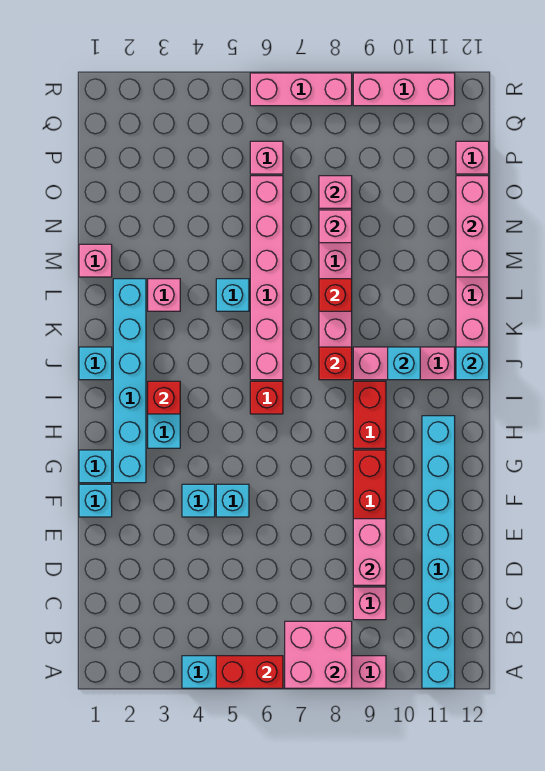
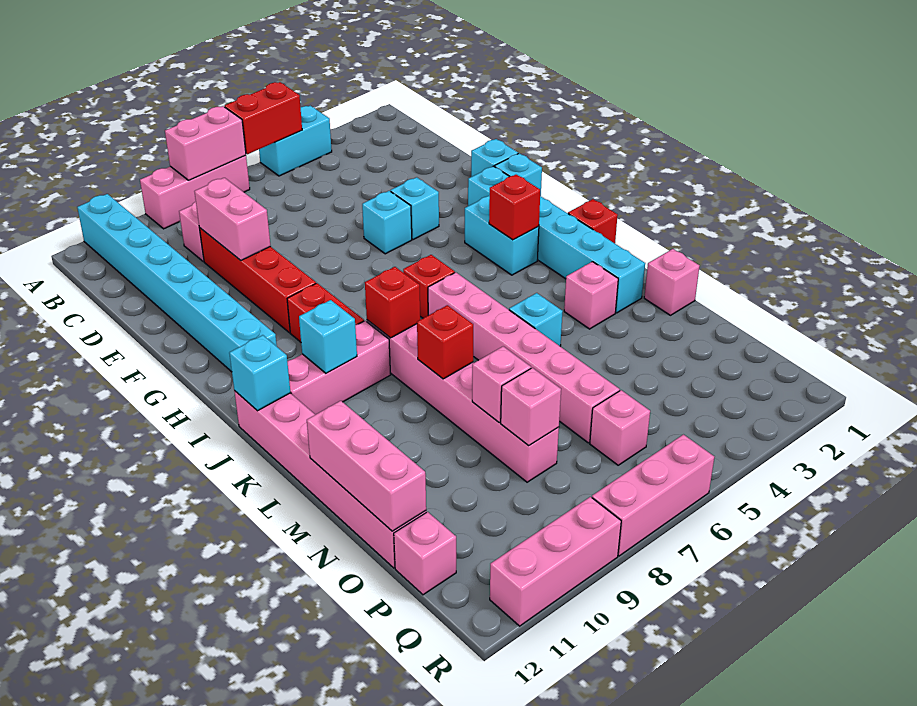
pink 2x2 brick [285,621,352,688] -> pink 1x2 brick [165,106,246,180]
cyan 1x1 brick [79,347,112,380] -> red 1x1 brick [568,199,618,243]

